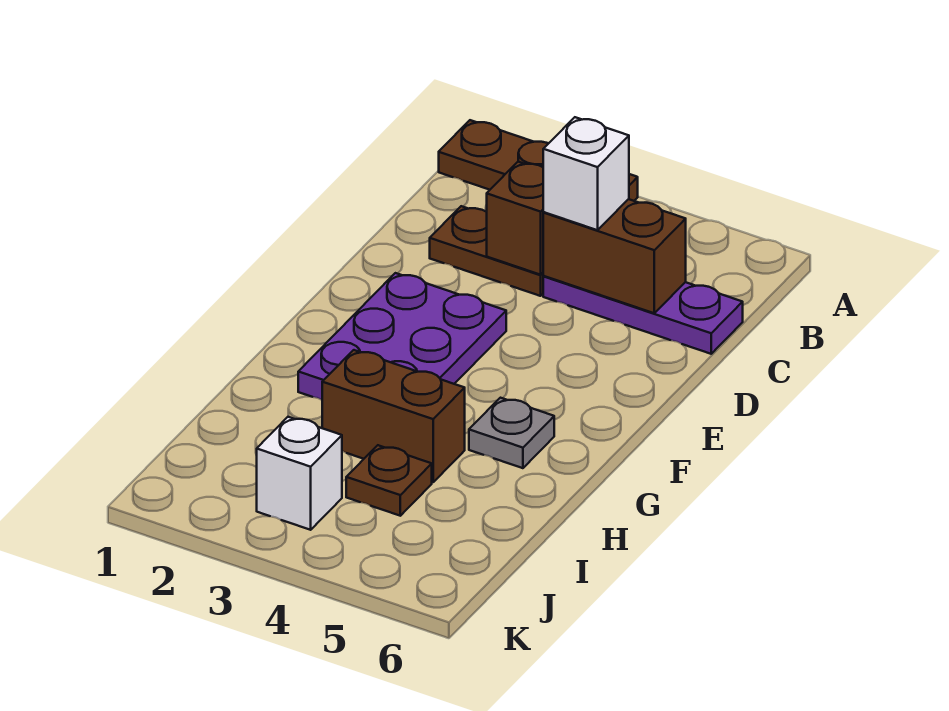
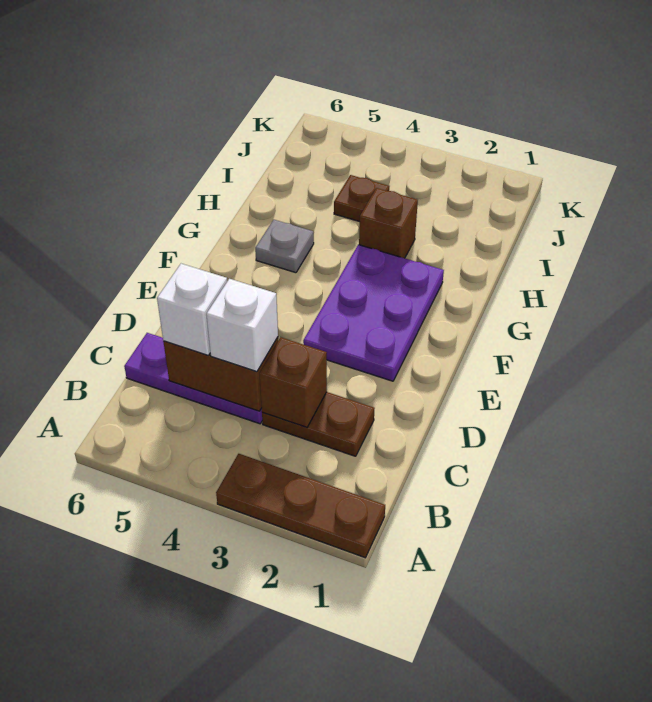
brown 1x2 brick [322,350,465,482] -> brown 1x1 brick [359,188,418,258]
white 1x1 brick [257,417,342,530] -> white 1x1 brick moved to [157,264,227,355]

